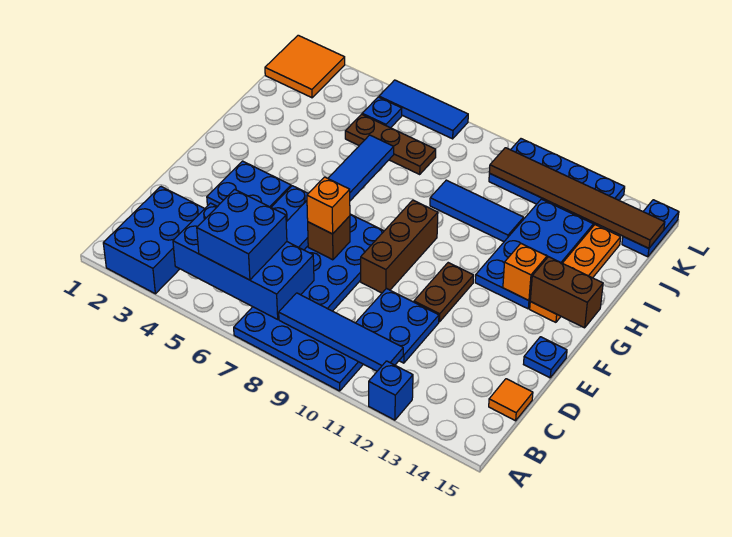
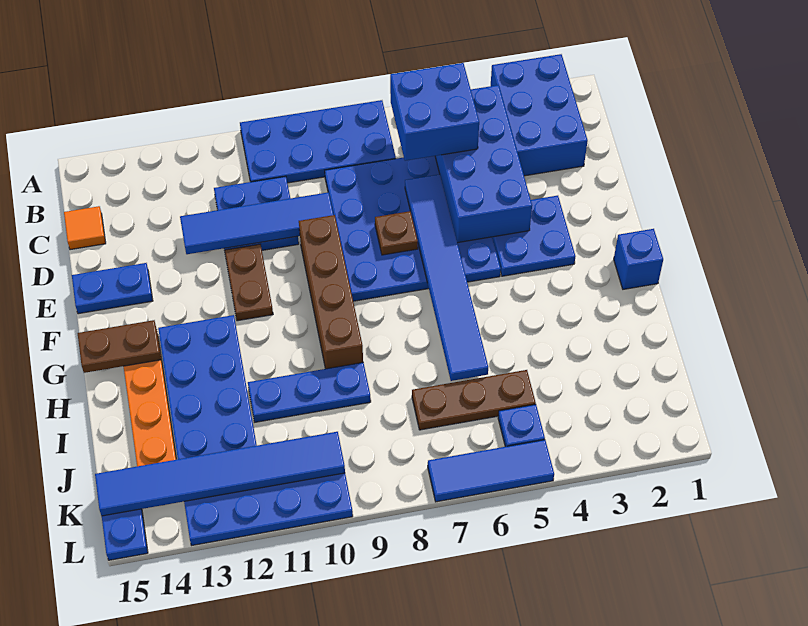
blue 1x1 brick [369,361,413,420] -> blue 1x1 brick moved to [614,229,663,289]
blue 2x4 brick [173,203,314,319] -> blue 2x4 brick turned to [435,85,532,243]
blue 1x4 tile [279,293,403,371] -> blue 1x4 tile moved to [180,192,333,254]
brown 1x1 brick [308,216,350,260] -> brown 1x1 plate [375,211,418,255]
orange 1x1 brick [307,177,350,234] -> none
brown 1x3 brick [361,200,438,293] -> brown 1x4 brick [299,215,363,369]
blue 1x1 plate [524,337,567,378] -> blue 1x2 plate [72,263,153,314]
orange 1x1 brick [503,244,547,301] -> none
brown 1x2 brick [530,257,603,328] -> brown 1x2 plate [78,320,161,373]
blue 1x3 tile [430,180,524,242] -> blue 1x3 plate [248,362,371,422]
orange 2x2 tile [265,35,345,98] -> none
brown 1x6 tile [489,148,665,248] -> blue 1x6 tile [95,432,345,516]

